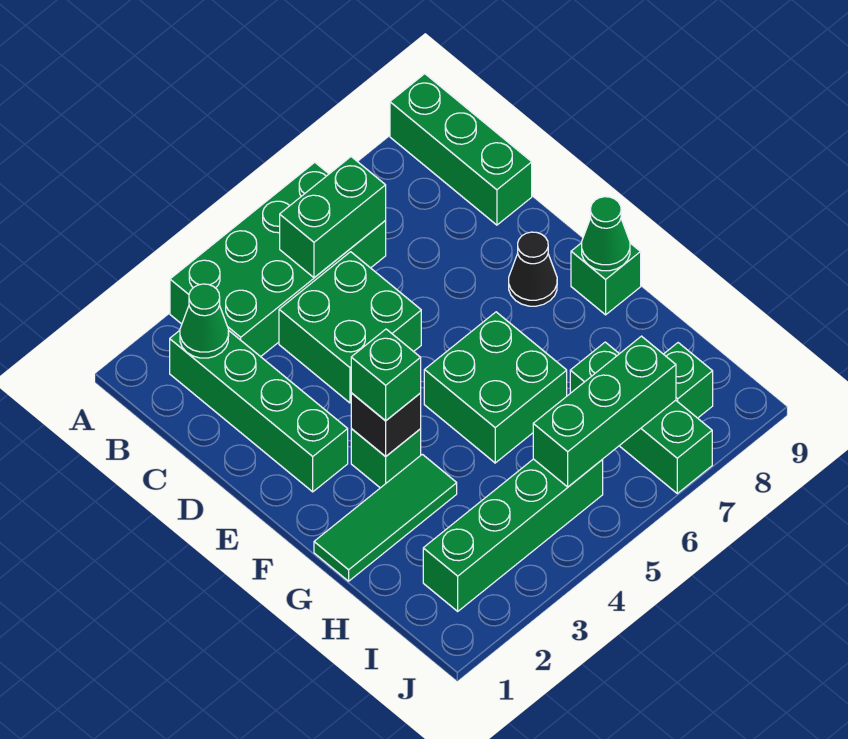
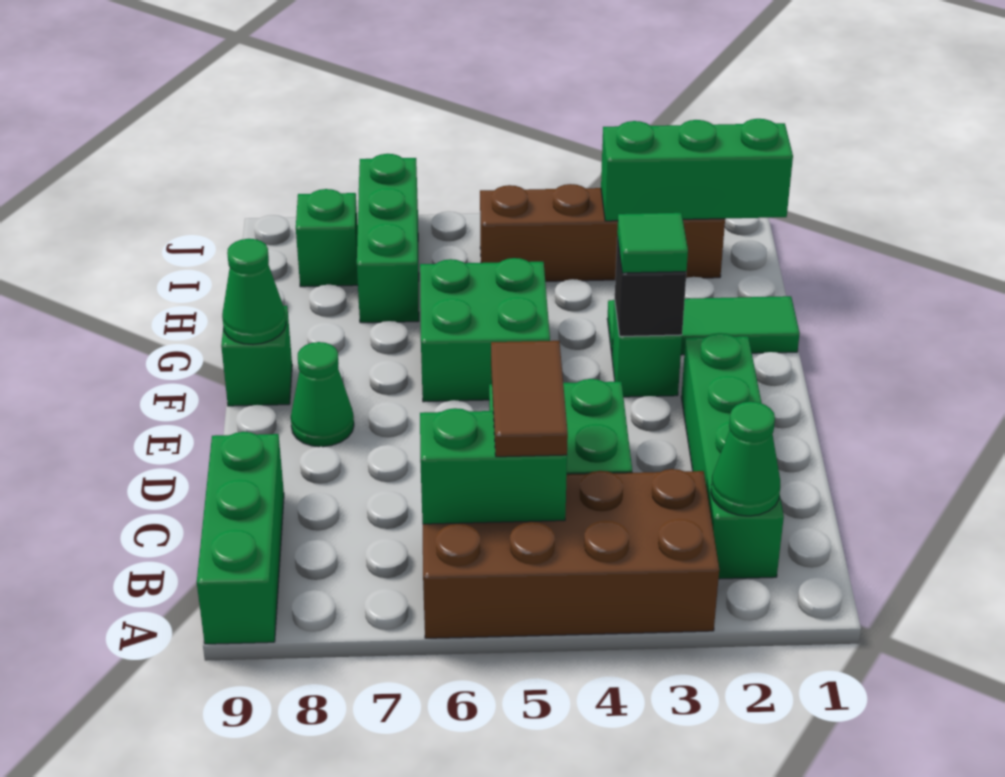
green 2x4 brick [170,162,386,357] -> brown 2x4 brick [423,469,719,638]
none -> brown 1x2 tile [491,341,568,457]
black 1x1 cone [509,232,557,306] -> green 1x1 cone [291,342,354,447]
green 1x1 brick [351,329,421,420] -> green 1x1 tile [617,213,688,273]
green 1x4 brick [423,459,603,611] -> brown 1x4 brick [480,184,725,281]
green 1x3 brick [533,336,676,487] -> green 1x3 brick moved to [601,119,793,221]

